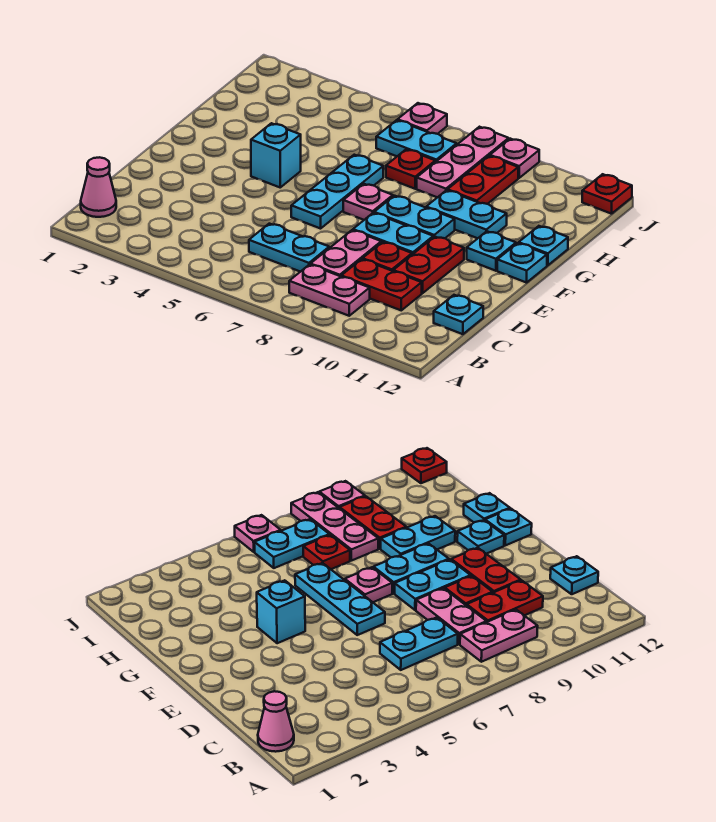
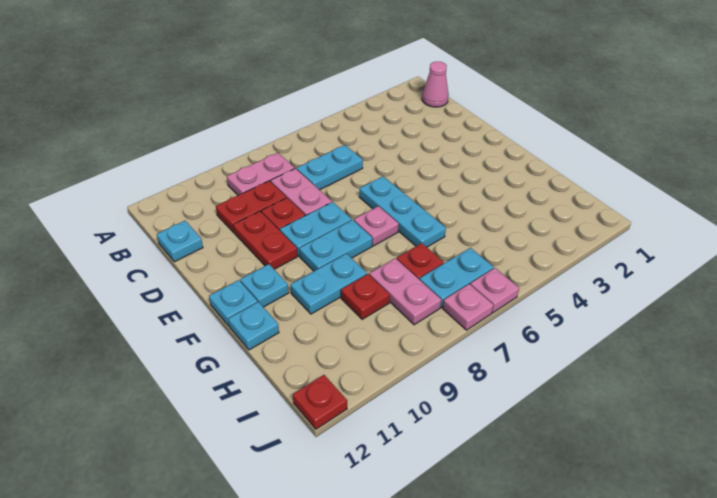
cyan 1x1 brick [251,123,301,187] -> none
pink 1x3 plate [417,127,509,197] -> pink 1x2 plate [369,258,441,325]
red 1x2 plate [447,156,518,204] -> red 1x1 plate [341,274,390,319]
pink 1x1 plate [490,139,539,178] -> pink 1x1 plate moved to [443,284,493,330]

